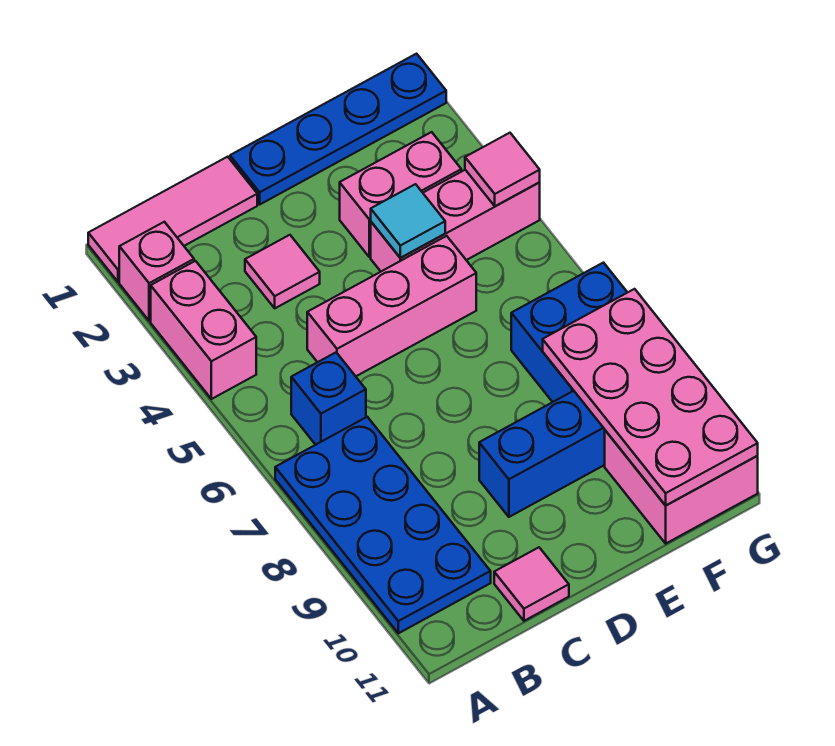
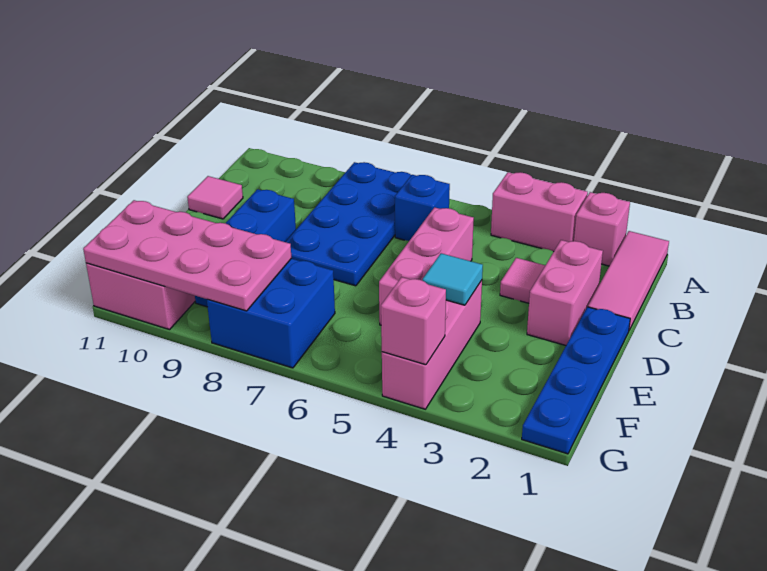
blue 2x4 plate [275,417,491,633] -> blue 2x4 plate turned to [286,162,411,286]
pink 1x2 brick [340,132,461,257] -> pink 1x2 brick moved to [527,240,603,345]
pink 1x1 tile [465,133,540,206] -> pink 1x1 brick [381,277,446,365]

